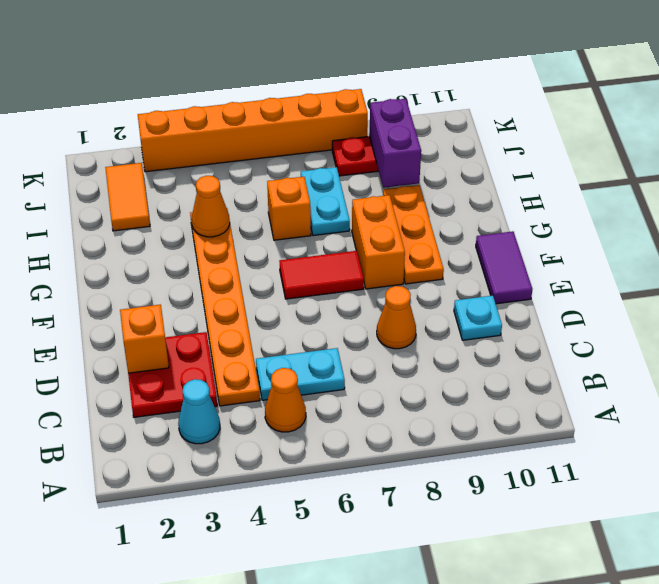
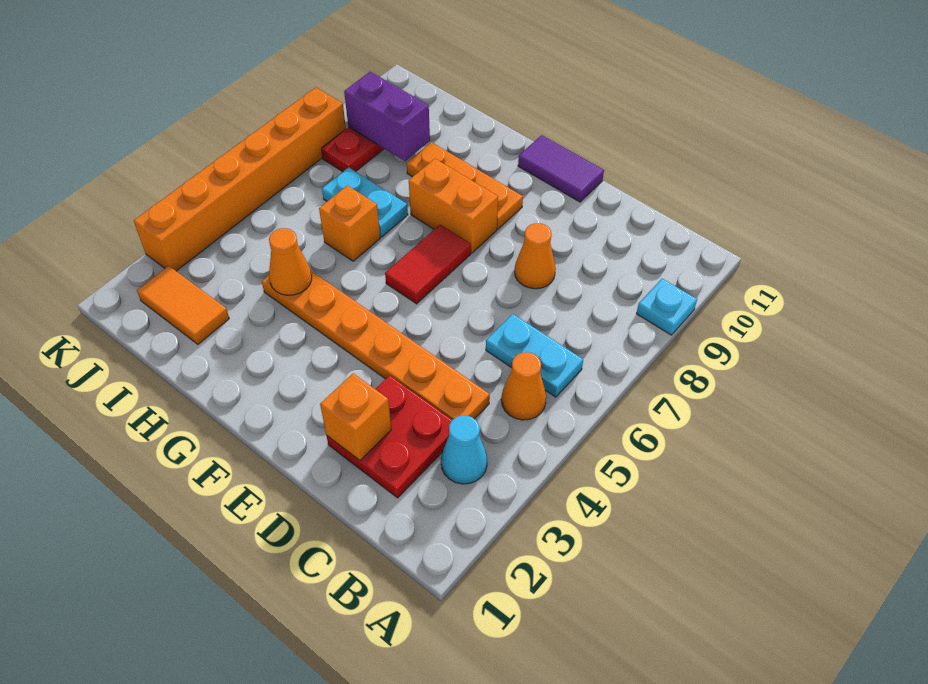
cyan 1x2 plate [256,348,345,400] -> cyan 1x2 plate turned to [486,314,583,397]
cyan 1x1 plate [454,296,502,340] -> cyan 1x1 plate moved to [636,279,697,335]

